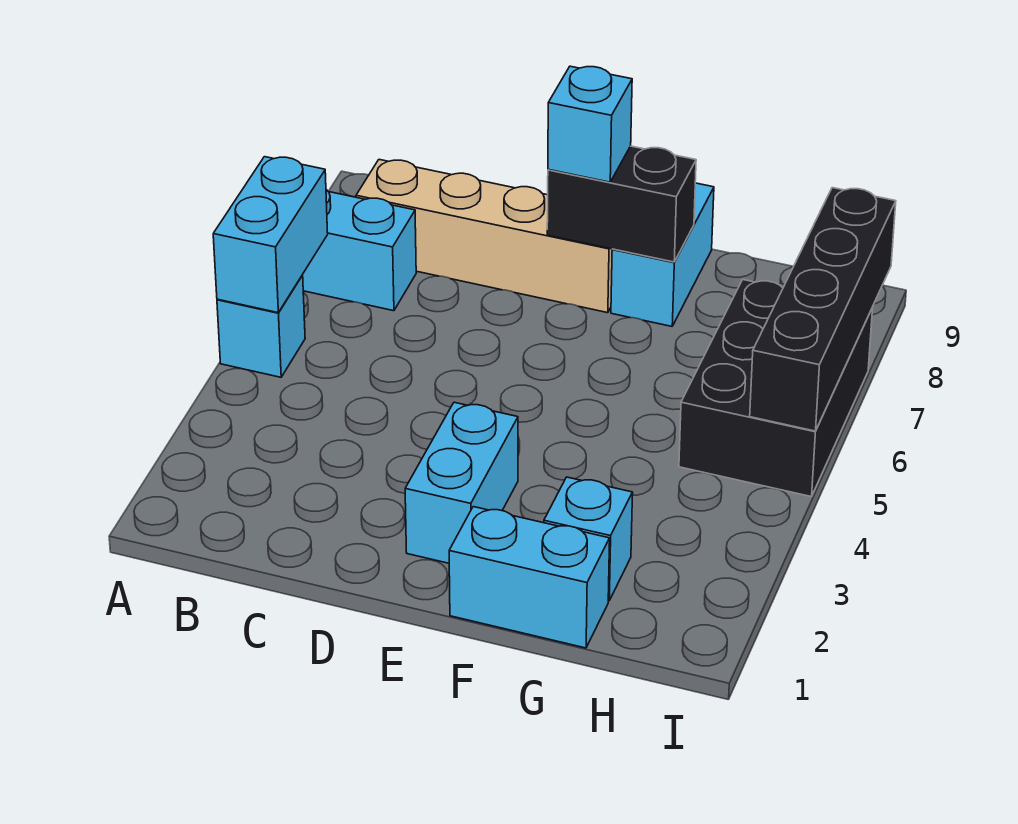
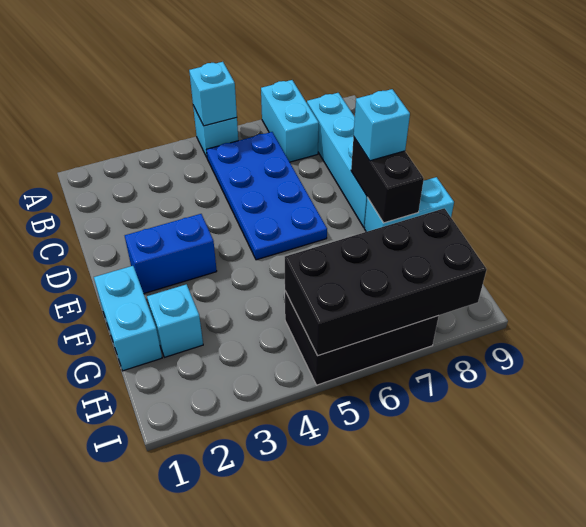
cyan 1x2 brick [213,157,328,313] -> cyan 1x1 brick [189,62,237,126]
none -> blue 2x4 plate [207,132,327,260]
tan 1x4 brick [356,160,612,313] -> cyan 1x4 brick [307,93,367,227]
cyan 1x2 brick [405,402,518,563] -> blue 1x2 brick [125,214,217,293]
black 1x4 brick [750,188,896,431] -> black 2x4 brick [285,208,487,356]

